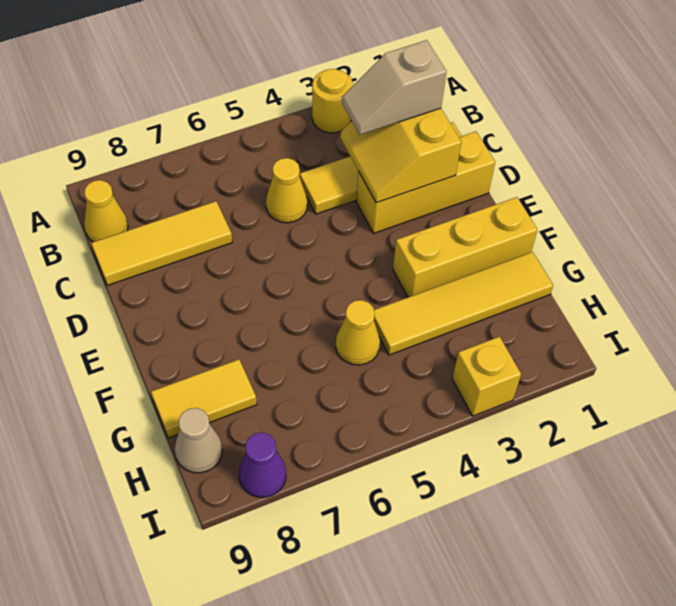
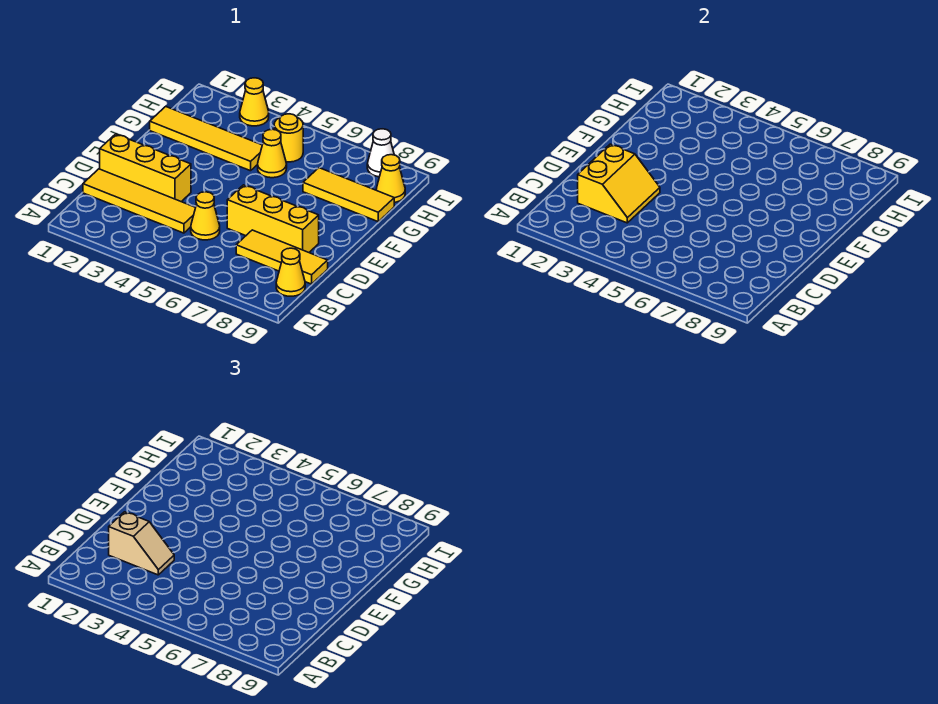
yellow 1x1 round brick [312,69,353,133] -> yellow 1x1 round brick moved to [274,114,303,162]
yellow 1x3 brick [393,197,538,297] -> yellow 1x3 brick moved to [227,185,319,252]
yellow 1x2 tile [151,359,257,438] -> yellow 1x3 tile [303,168,394,222]
tan 1x1 cone [175,408,222,473] -> yellow 1x1 cone [376,155,405,202]
yellow 1x1 brick [452,337,521,416] -> yellow 1x1 cone [240,78,269,126]
purple 1x1 cone [239,433,286,497] -> white 1x1 cone [367,129,394,177]

